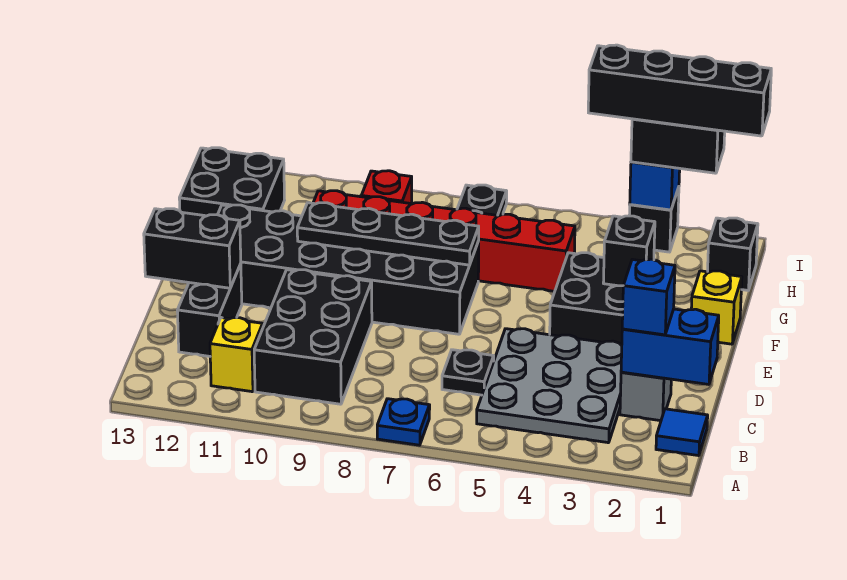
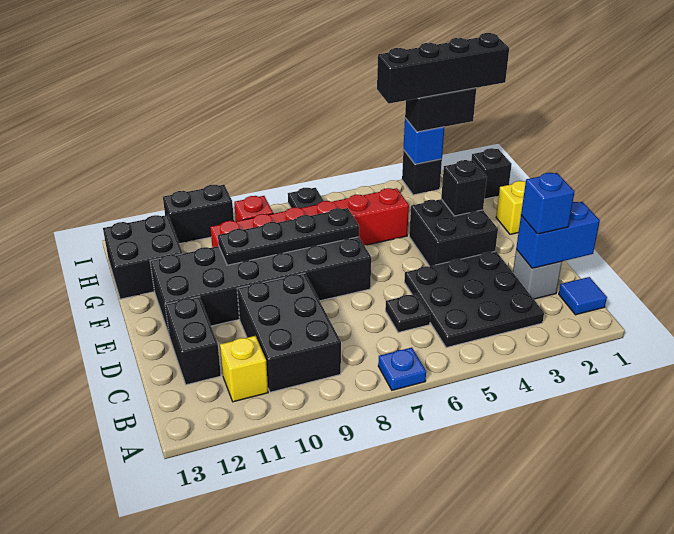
grey 3x3 plate [477,329,622,443] -> black 3x3 plate [404,251,544,348]
black 1x2 brick [144,209,241,288] -> black 1x2 brick moved to [163,185,234,244]

